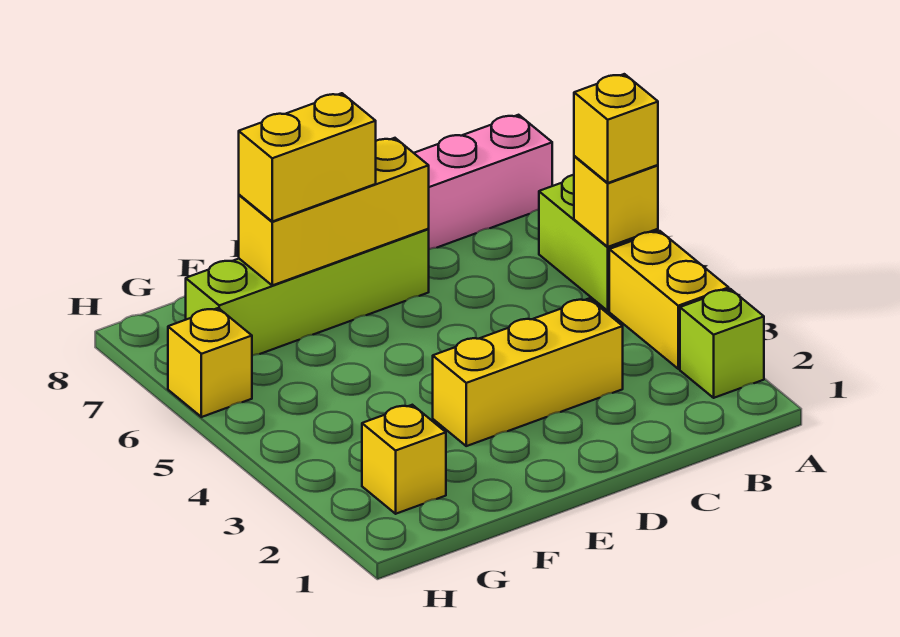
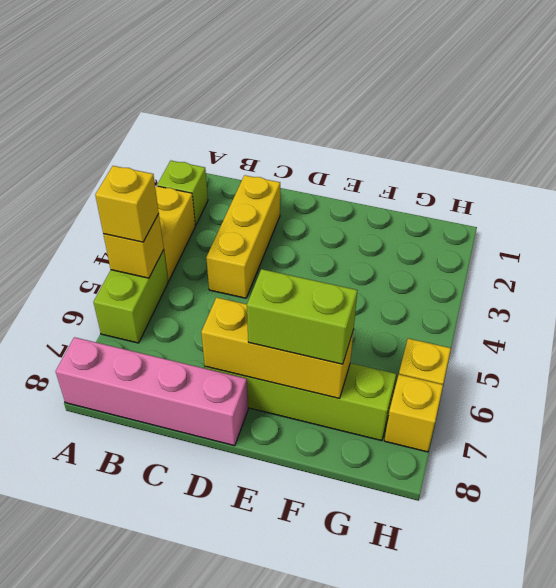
yellow 1x3 brick [433,299,623,446] -> yellow 1x3 brick turned to [206,175,280,298]
yellow 1x2 brick [239,93,376,221] -> lime 1x2 brick [247,269,357,364]
yellow 1x1 brick [362,405,446,514] -> yellow 1x1 brick moved to [384,375,443,452]

